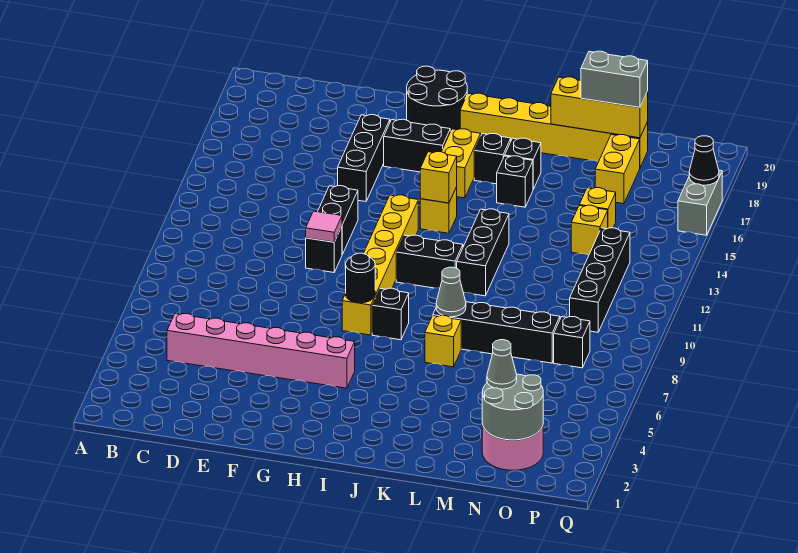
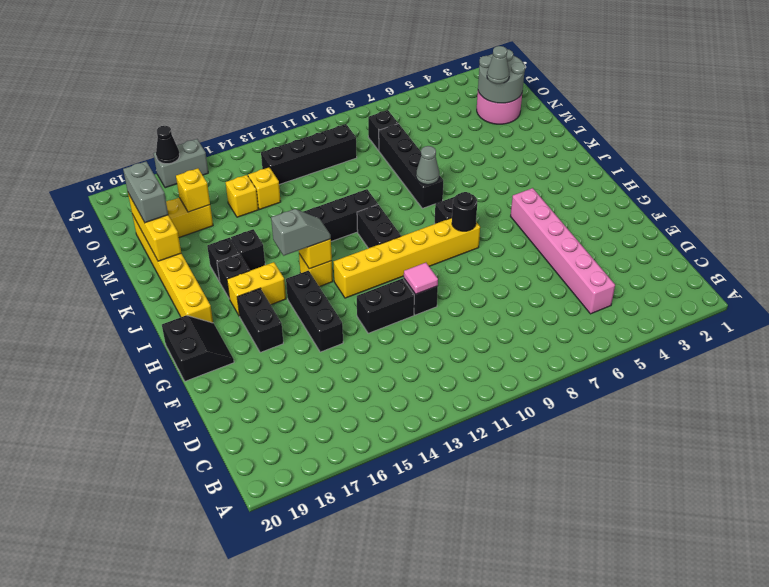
black 1x3 brick [338,115,390,202] -> black 1x3 brick turned to [286,271,343,352]
black 2x2 round brick [407,66,467,131] -> black 2x2 slope [162,315,234,381]
none -> grey 1x2 slope [271,209,331,256]
yellow 1x1 brick [425,316,461,367] -> yellow 1x1 brick moved to [176,168,210,212]

